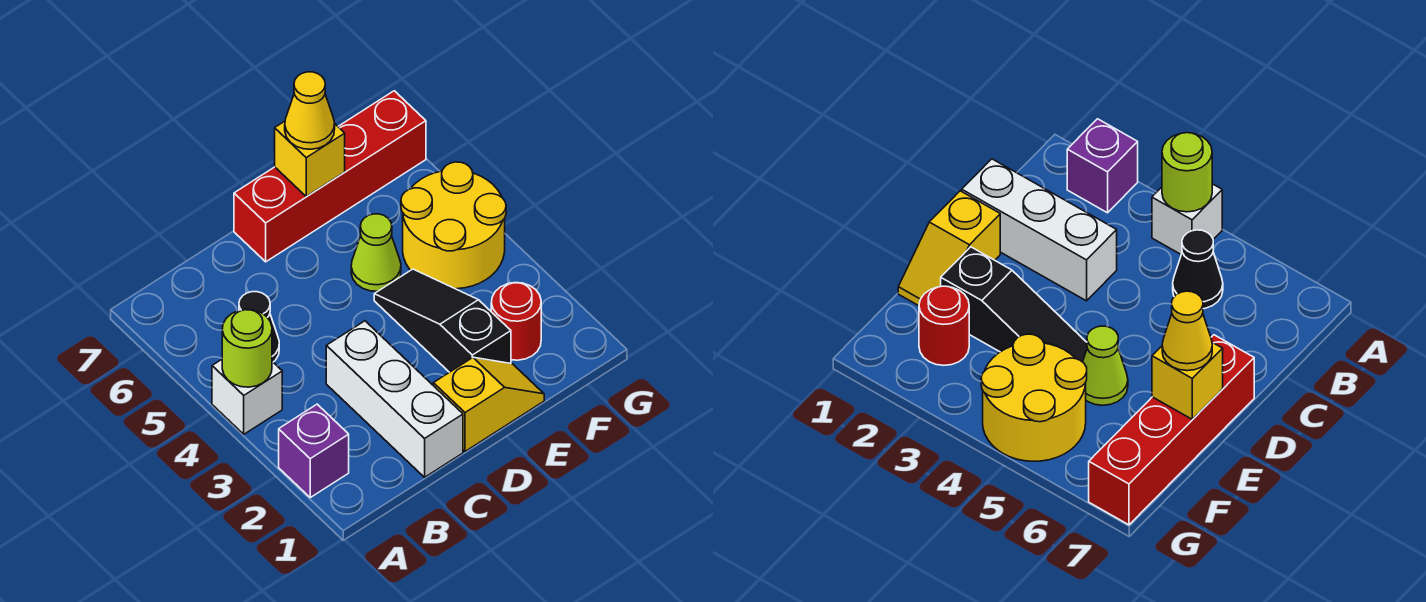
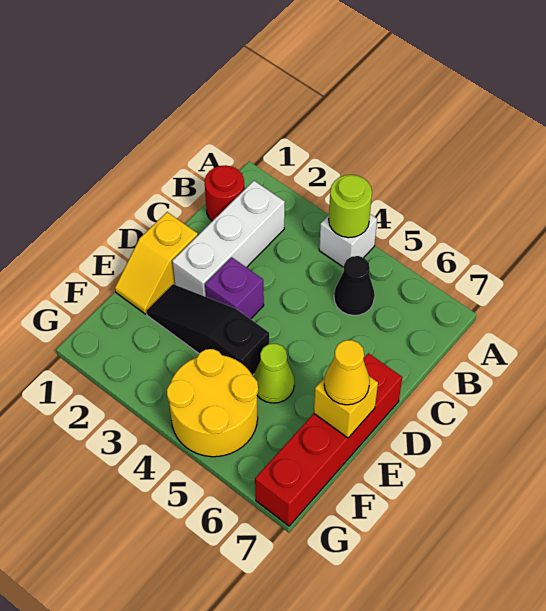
purple 1x1 brick [279,404,349,497] -> purple 1x1 brick moved to [205,257,264,319]
white 1x3 brick [326,321,463,477] -> white 1x3 brick turned to [172,181,285,297]
black 1x3 slope [374,269,511,372] -> black 1x3 slope turned to [146,284,269,376]
red 1x1 round brick [491,283,541,360] -> red 1x1 round brick moved to [204,165,244,221]

